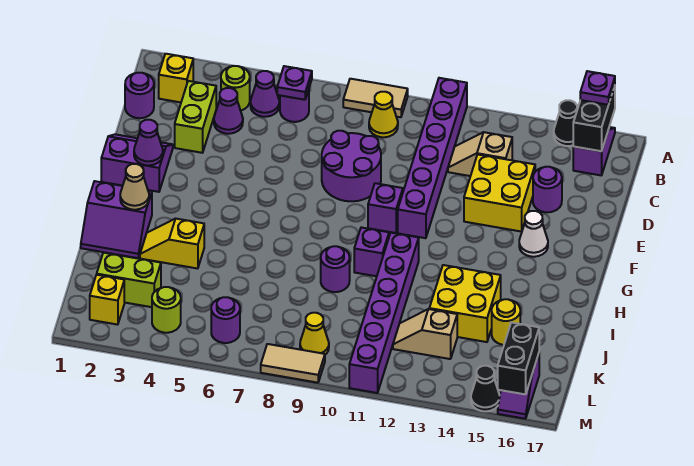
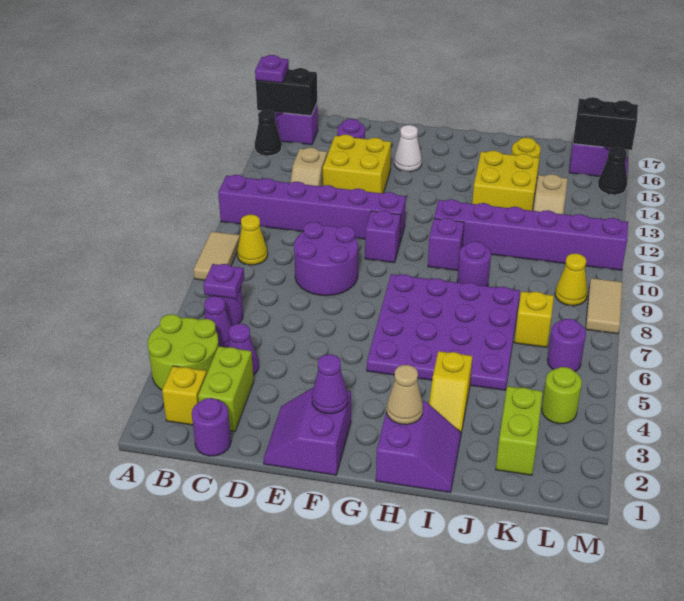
lime 1x1 round brick [221,66,250,111] -> lime 2x2 round brick [148,314,219,390]
lime 1x2 brick [175,81,216,153] -> lime 1x2 brick turned to [198,346,254,431]
none -> purple 4x4 plate [367,274,520,390]
yellow 1x1 brick [90,275,124,325] -> yellow 1x1 brick moved to [514,291,554,347]

